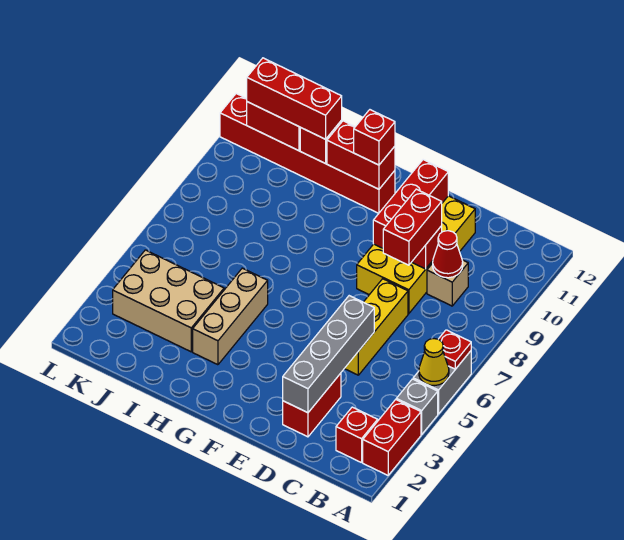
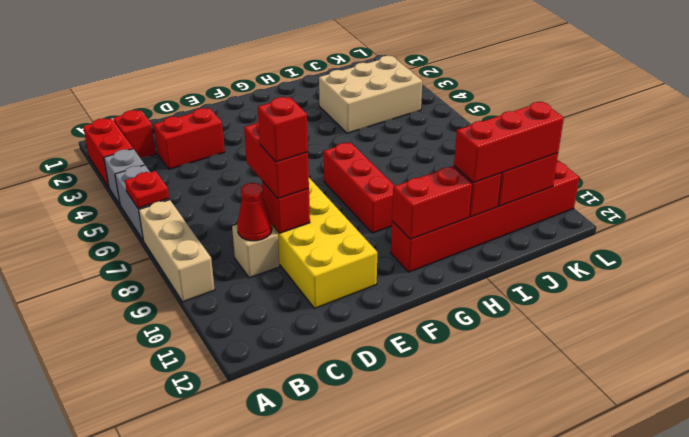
yellow 1x1 cone [419,339,449,385] -> none
red 1x2 brick [283,373,341,437] -> red 1x2 brick turned to [154,108,225,169]
grey 1x4 brick [283,296,374,413] -> none
yellow 1x3 brick [344,279,408,375] -> none
red 1x3 brick [373,160,448,248] -> red 1x3 brick moved to [324,142,395,233]
red 1x1 brick [354,110,395,165] -> red 1x1 brick moved to [258,97,308,162]
tan 1x3 brick [193,268,268,365] -> tan 1x3 brick moved to [139,200,215,302]

